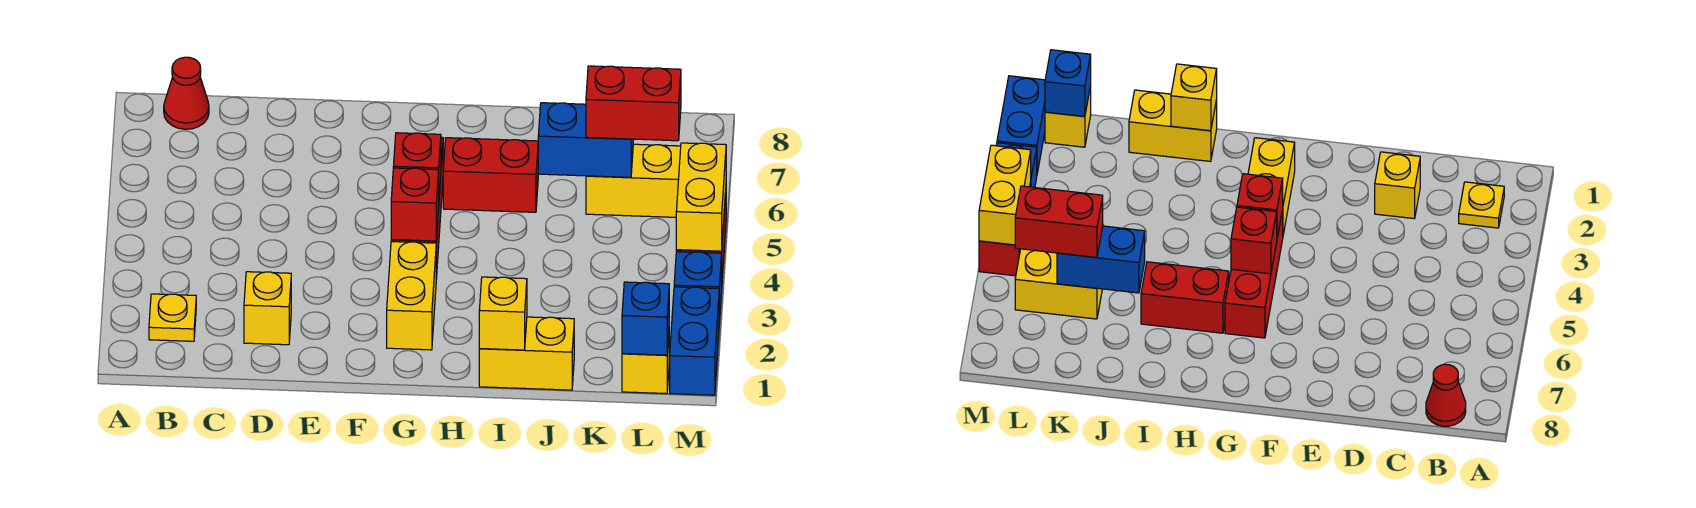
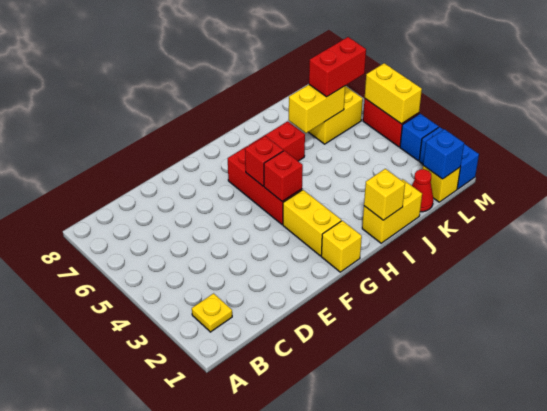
red 1x1 cone [164,57,209,129] -> red 1x1 cone moved to [412,169,433,212]
yellow 1x1 brick [244,272,291,345] -> yellow 1x1 brick moved to [321,221,362,272]
blue 1x2 brick [538,103,633,177] -> yellow 1x2 brick [289,85,345,133]

